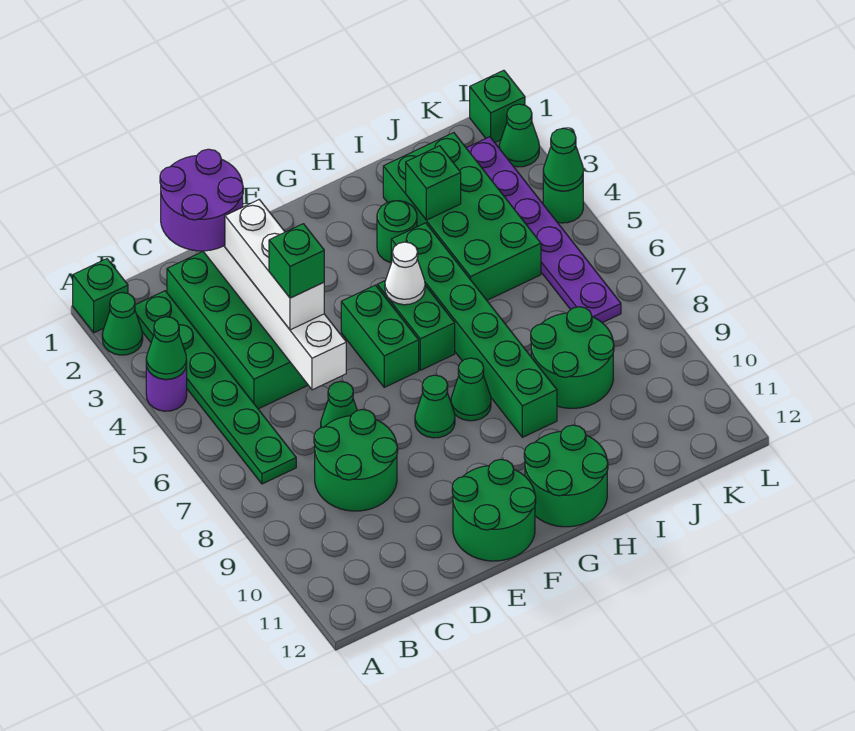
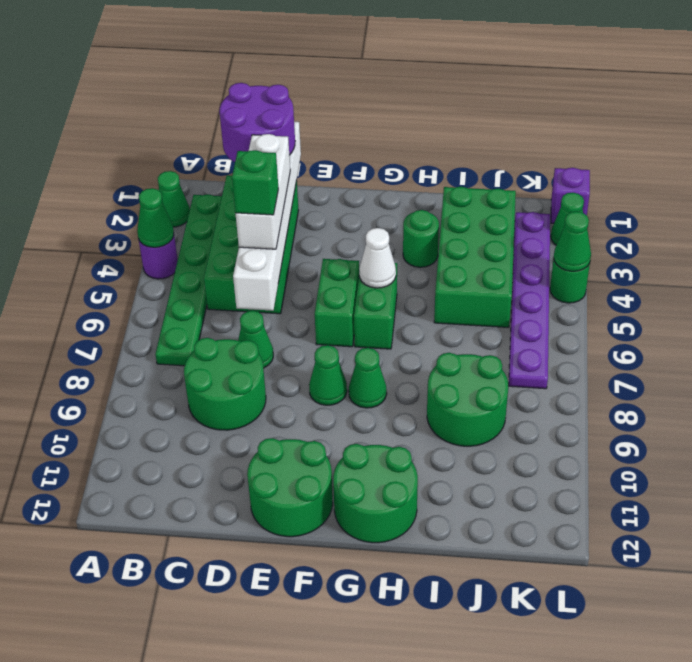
green 1x1 brick [73,259,128,333] -> none
green 1x6 brick [391,223,557,437] -> none
green 1x1 brick [406,146,461,220] -> none
green 1x1 brick [470,70,525,142] -> purple 1x1 brick [551,168,590,223]

